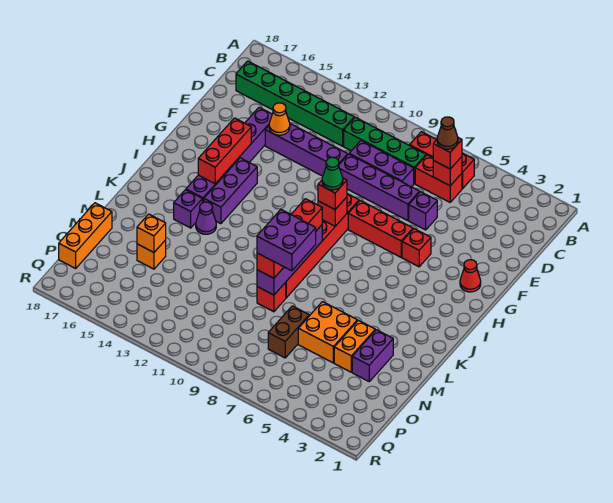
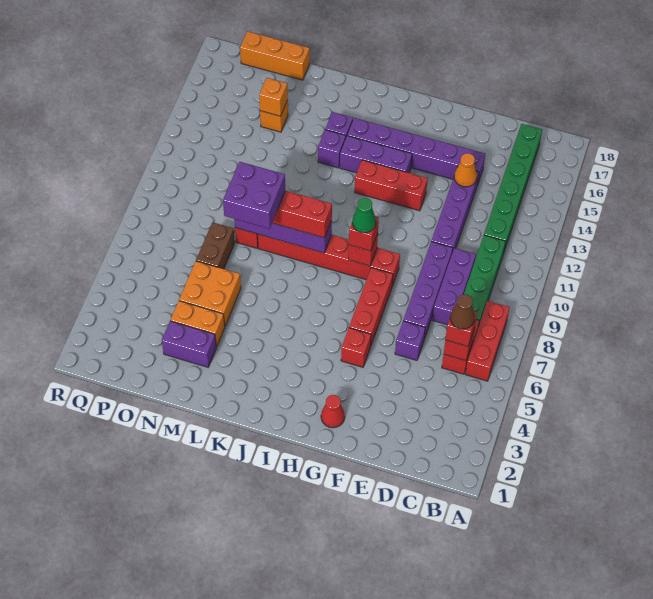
red 1x3 brick [198,118,251,184] -> red 1x3 brick moved to [355,160,428,211]
purple 1x1 cone [196,202,216,234] -> purple 1x1 brick [318,130,346,168]
brown 1x2 brick [268,306,309,358] -> brown 1x2 brick turned to [196,222,235,269]

